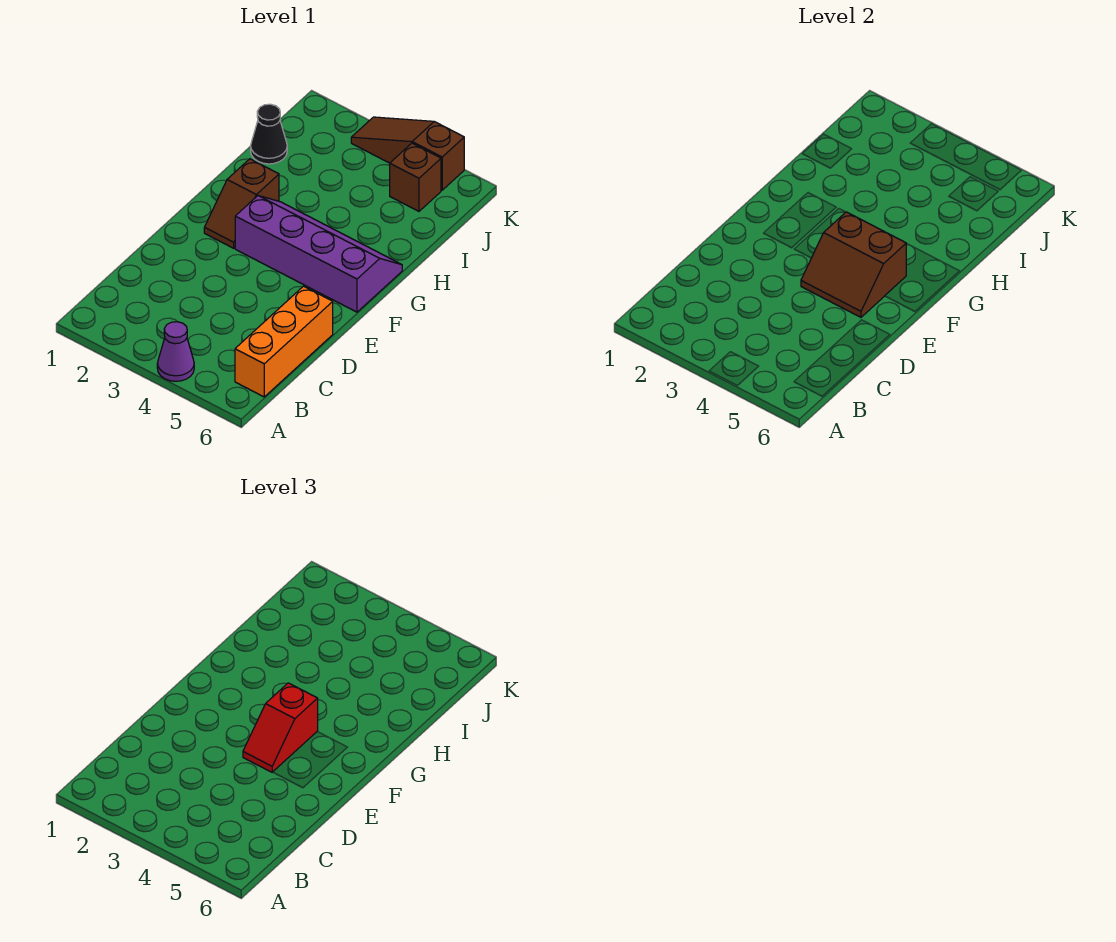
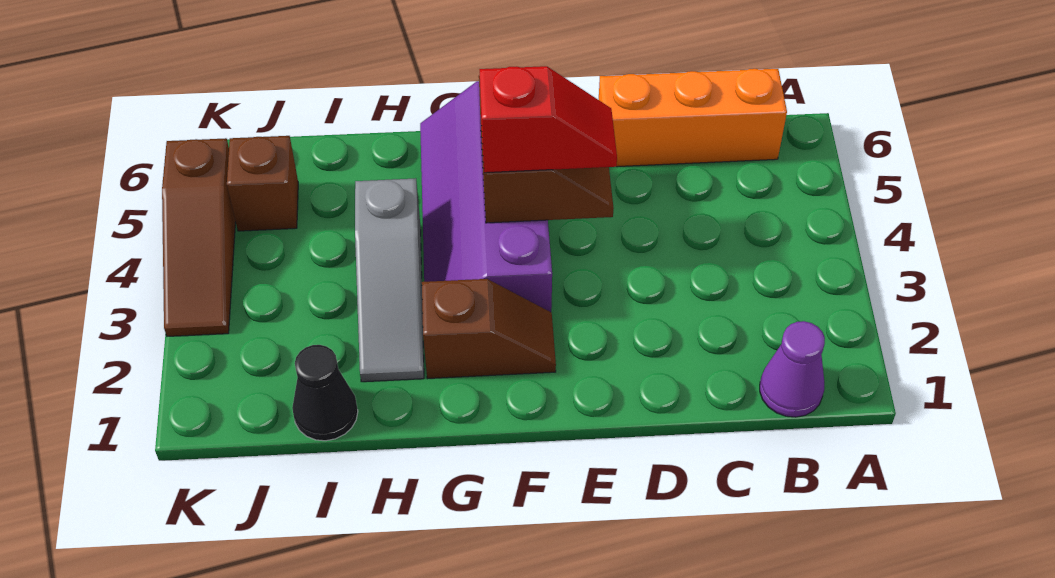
purple 1x1 cone [157,322,194,381] -> purple 1x1 cone moved to [760,321,825,417]
none -> grey 1x3 slope [355,178,424,382]

